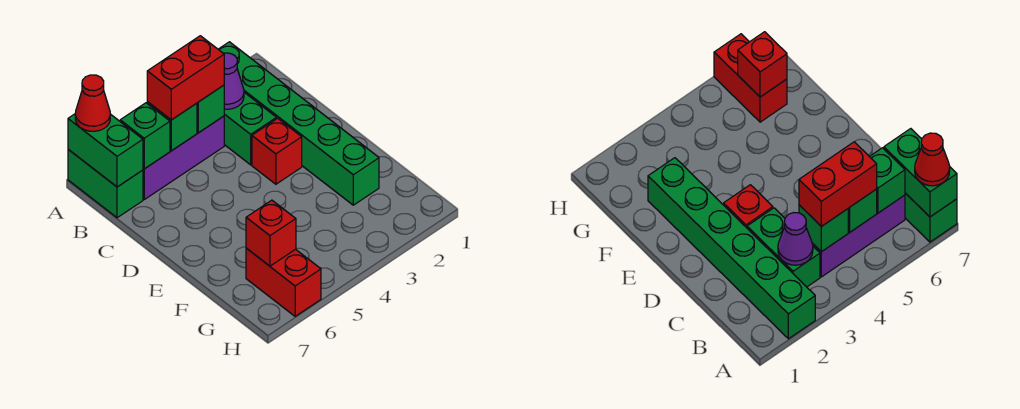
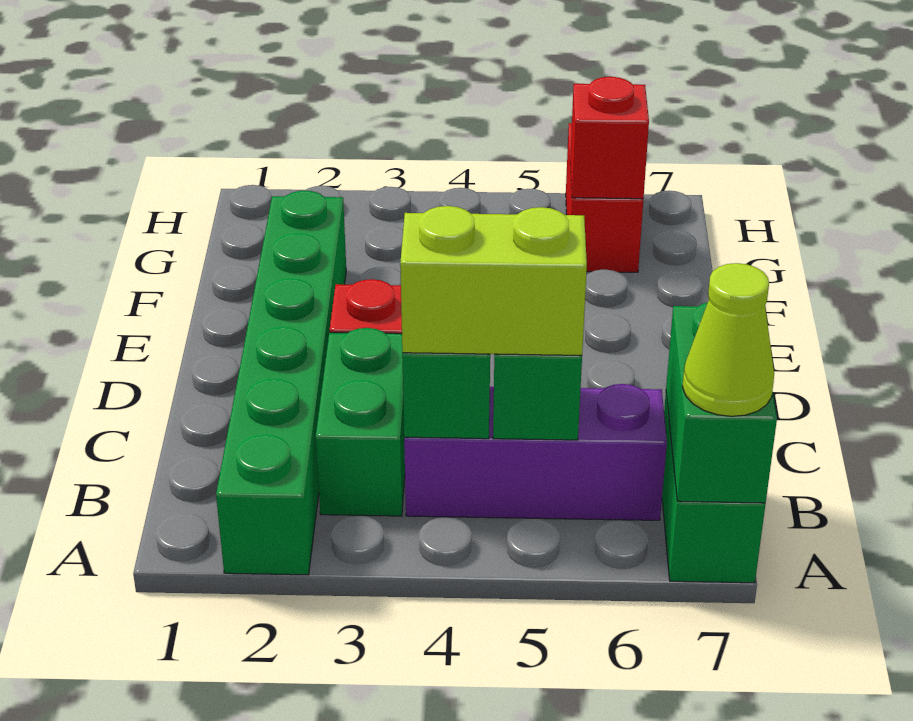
red 1x1 cone [75,75,110,131] -> lime 1x1 cone [682,263,774,416]
purple 1x1 cone [224,53,244,109] -> none
red 1x2 brick [147,36,224,120] -> lime 1x2 brick [400,206,587,355]
green 1x1 brick [120,103,170,169] -> none

